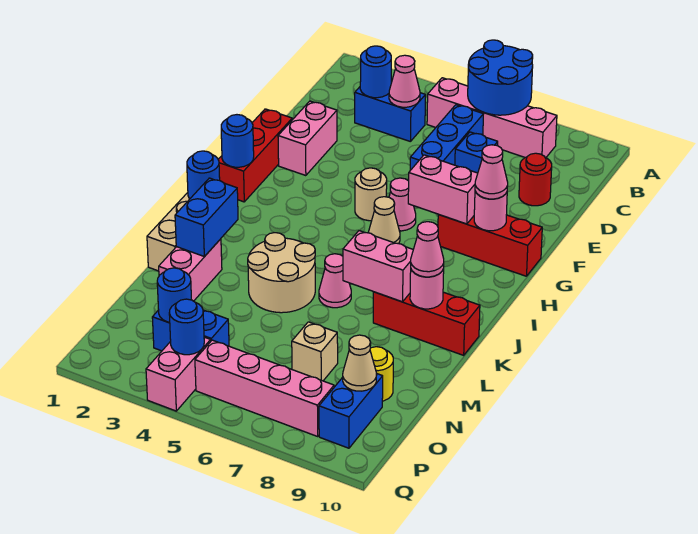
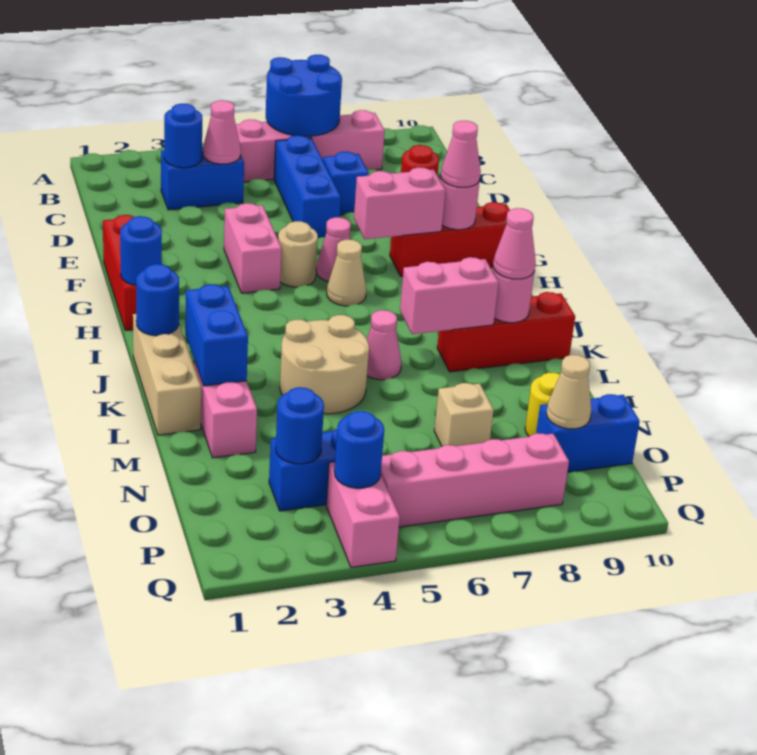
pink 1x2 brick [278,101,337,176] -> pink 1x2 brick moved to [224,203,282,293]
blue 1x2 brick [319,374,383,448] -> blue 1x2 brick turned to [536,394,640,472]

